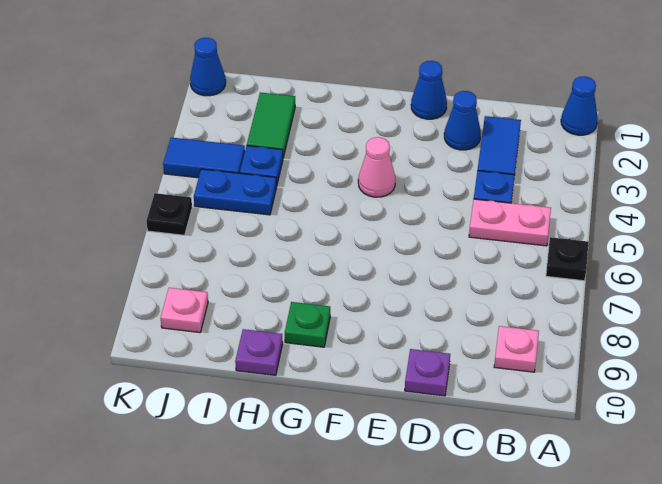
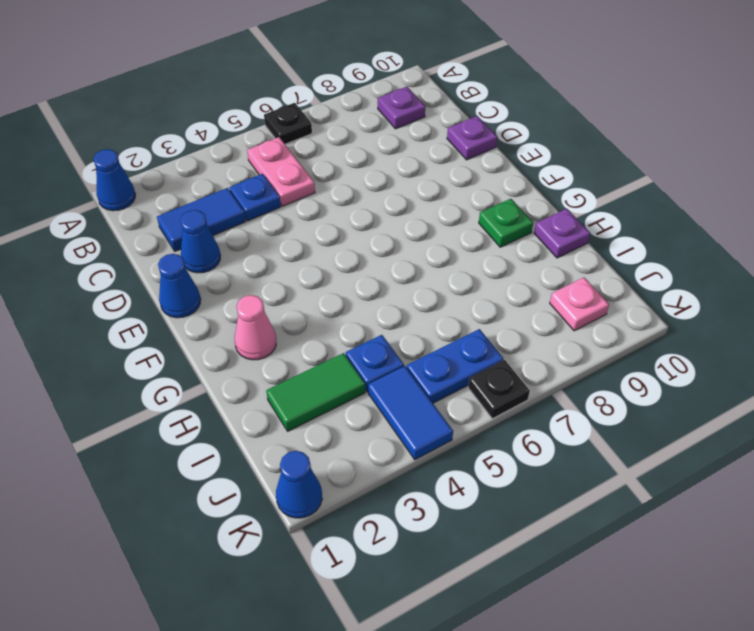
pink 1x1 plate [494,326,539,372] -> purple 1x1 plate [378,87,425,129]
pink 1x1 cone [358,137,395,197] -> pink 1x1 cone moved to [235,295,276,360]
blue 1x2 plate [194,169,277,215] -> blue 1x2 plate turned to [407,329,503,403]

